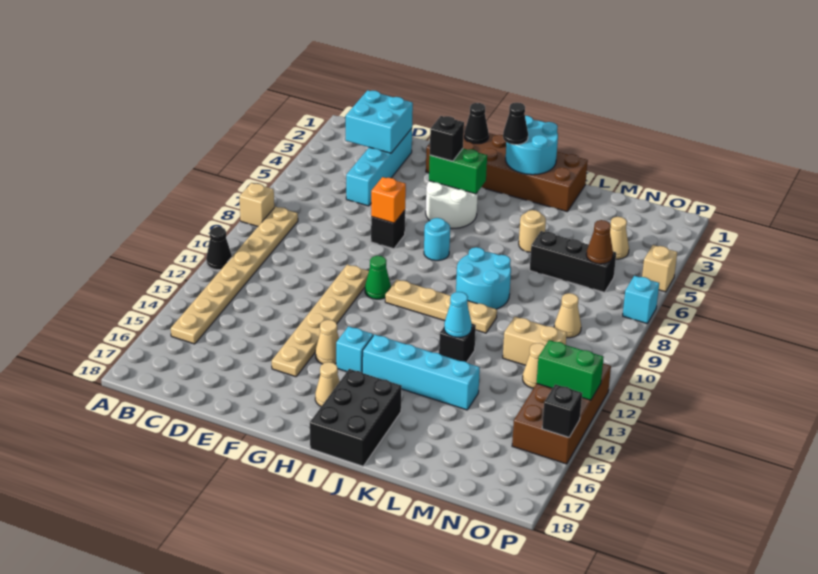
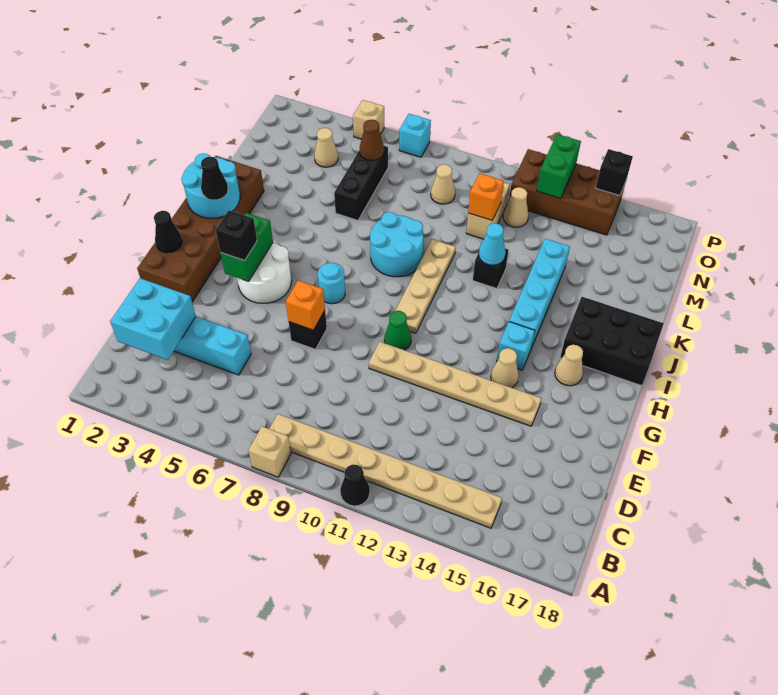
tan 1x1 round brick [519,210,546,252] -> none
none -> orange 1x1 brick [468,173,504,220]

